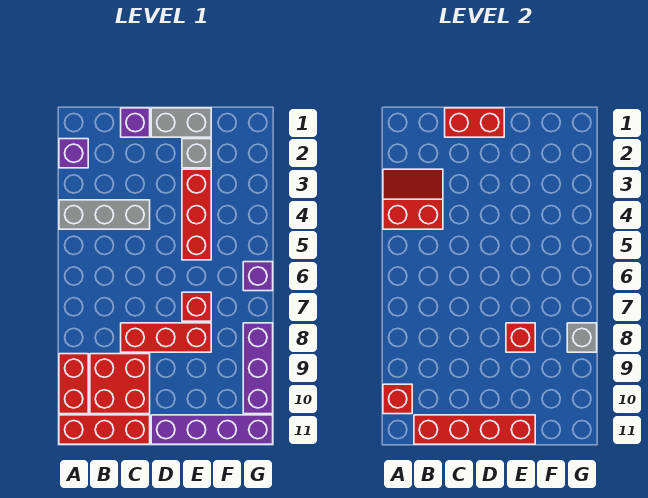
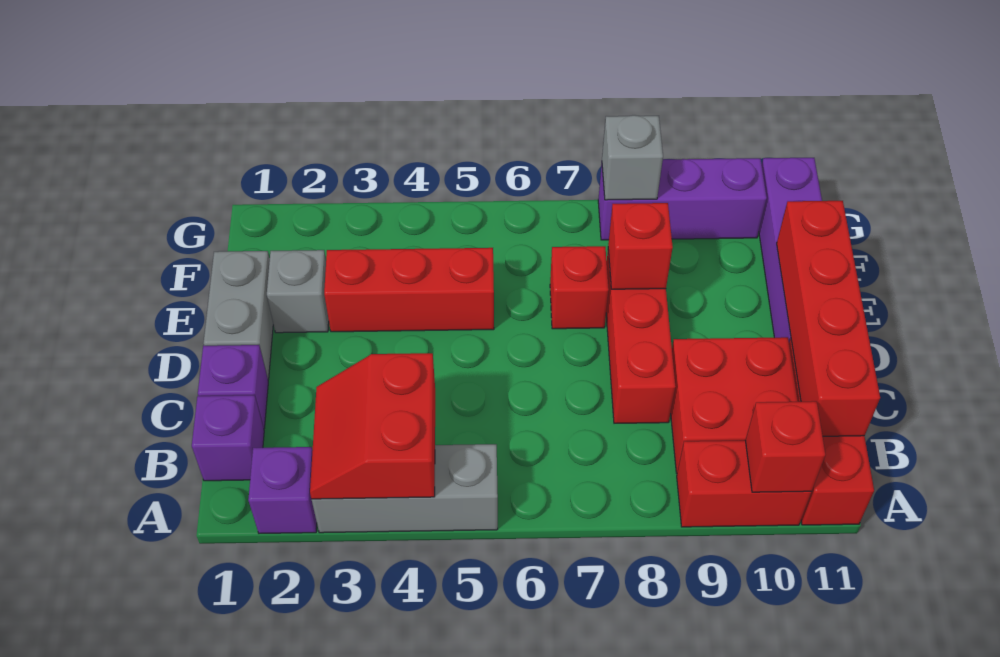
grey 1x3 brick [59,200,150,229] -> grey 1x3 brick turned to [312,444,498,533]
red 1x2 brick [445,108,504,137] -> none
purple 1x1 brick [243,262,273,291] -> purple 1x1 brick moved to [192,395,264,481]

